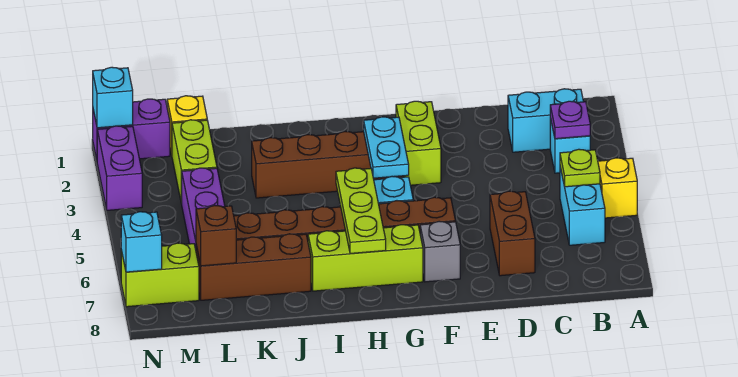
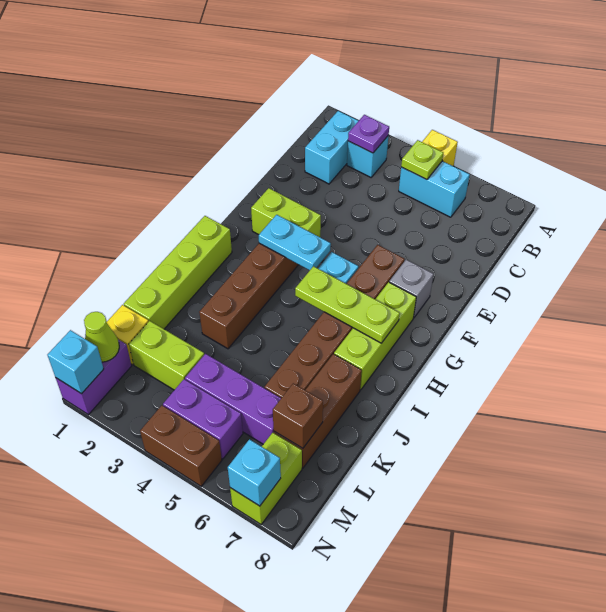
brown 1x2 brick [490,191,535,276] -> brown 1x2 brick moved to [140,405,222,486]
none -> lime 1x4 brick [124,216,232,329]
none -> lime 1x1 cone [84,312,119,362]
purple 1x2 brick [97,126,142,210] -> purple 1x2 brick moved to [163,379,243,459]

